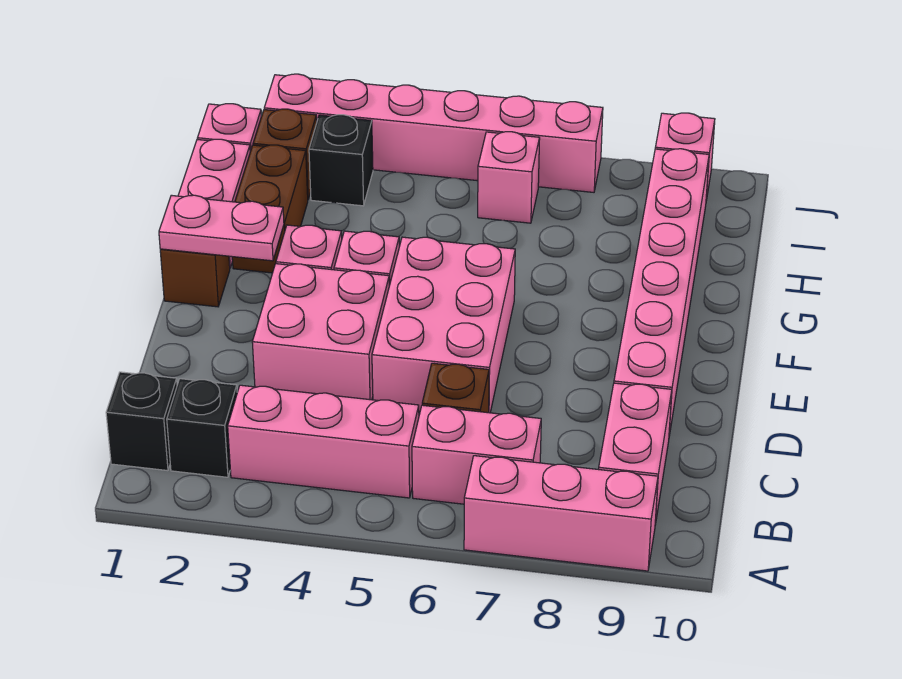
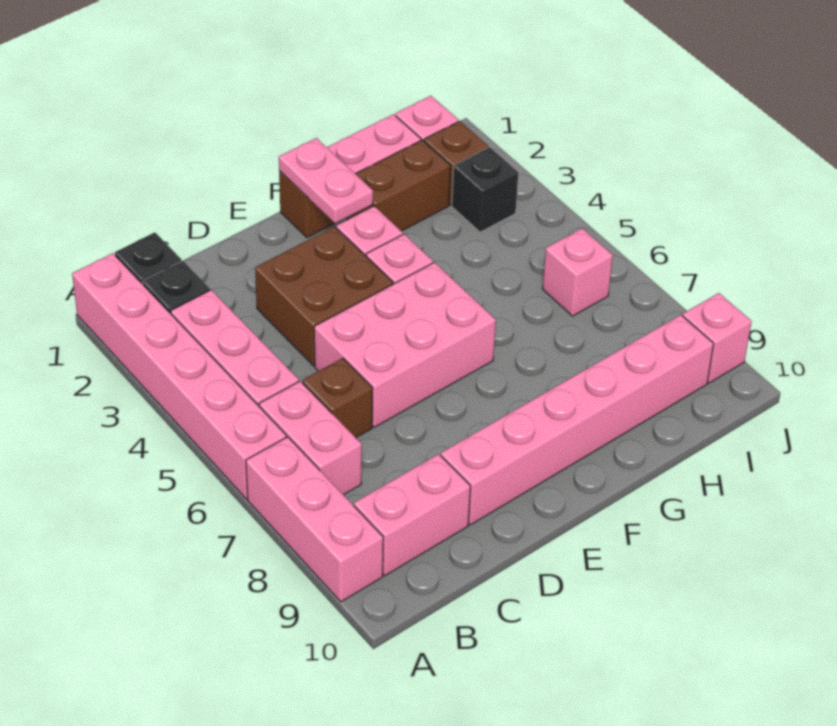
pink 2x2 brick [252,264,389,400] -> brown 2x2 brick [255,227,393,366]
pink 1x6 brick [264,74,603,192] -> pink 1x6 brick moved to [72,253,286,499]

